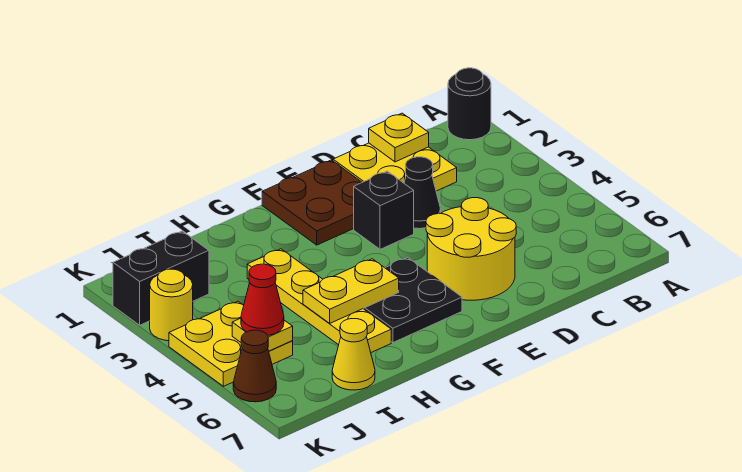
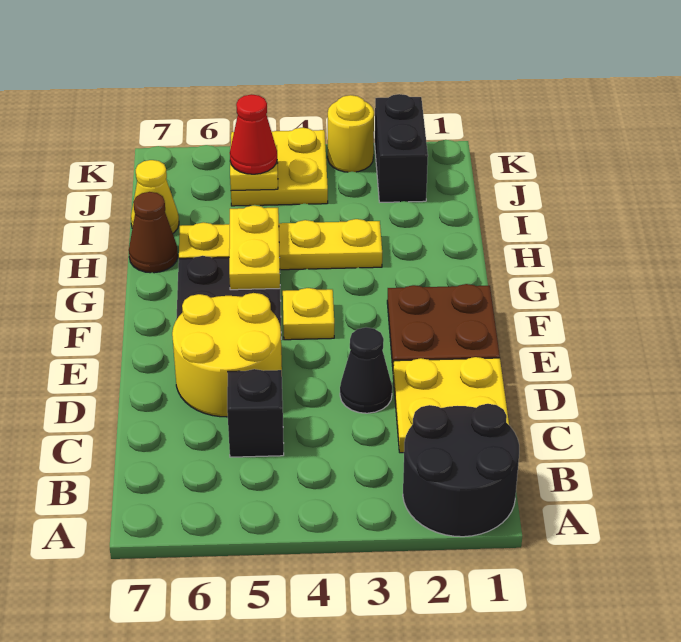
black 1x1 round brick [448,68,491,140] -> black 2x2 round brick [403,404,519,537]
yellow 1x1 plate [369,113,429,162] -> yellow 1x1 plate moved to [283,288,334,340]
black 1x1 brick [354,171,414,249] -> black 1x1 brick moved to [227,369,284,457]
brown 1x1 cone [233,330,276,402] -> brown 1x1 cone moved to [129,192,178,273]

